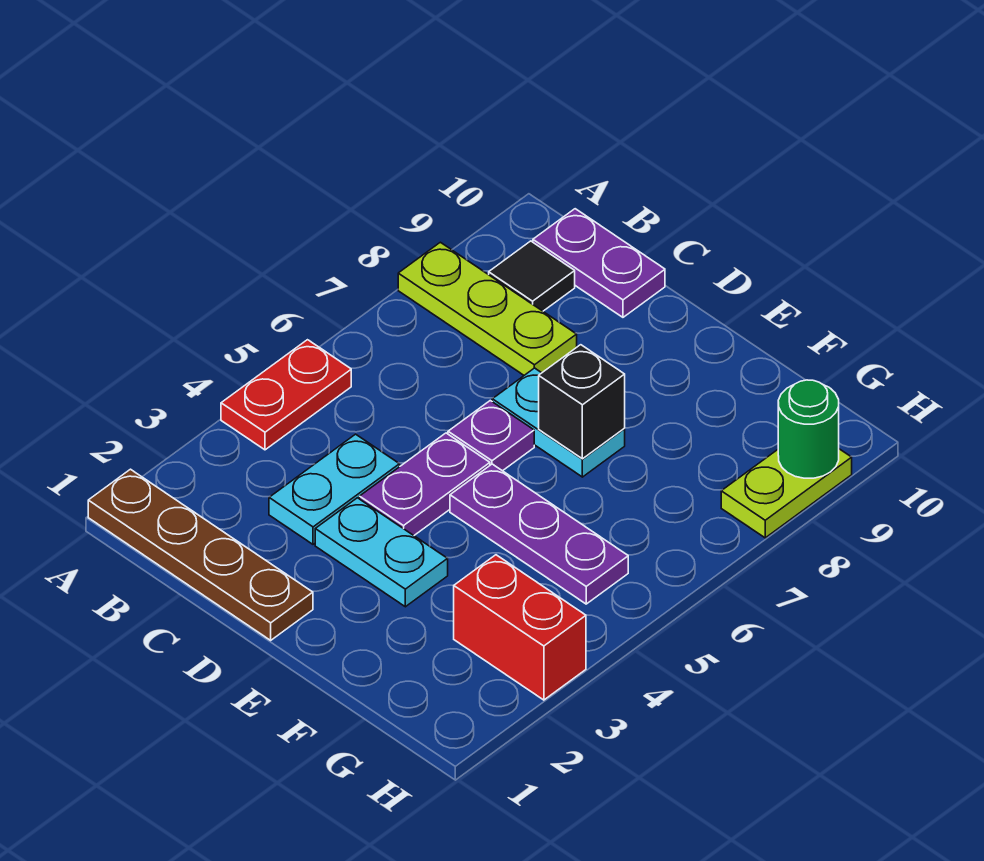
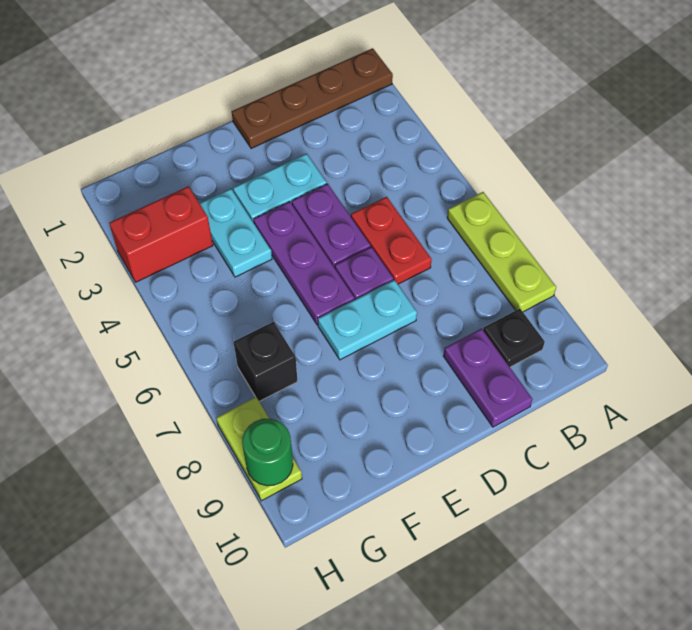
red 1x2 plate [221,340,351,450] -> red 1x2 plate moved to [351,197,432,284]
lime 1x3 plate [398,242,577,375] -> lime 1x3 plate turned to [447,192,556,312]
black 1x1 tile [489,241,575,311] -> black 1x1 plate [483,309,545,367]
purple 1x2 plate [533,209,665,317] -> purple 1x2 plate turned to [444,329,533,427]
cyan 1x2 plate [269,434,400,544] -> cyan 1x2 plate moved to [199,189,272,277]
purple 1x3 plate [450,464,628,604] -> purple 1x3 plate turned to [253,202,355,325]
black 1x1 brick [539,345,625,459] -> black 1x1 brick moved to [234,322,298,401]

